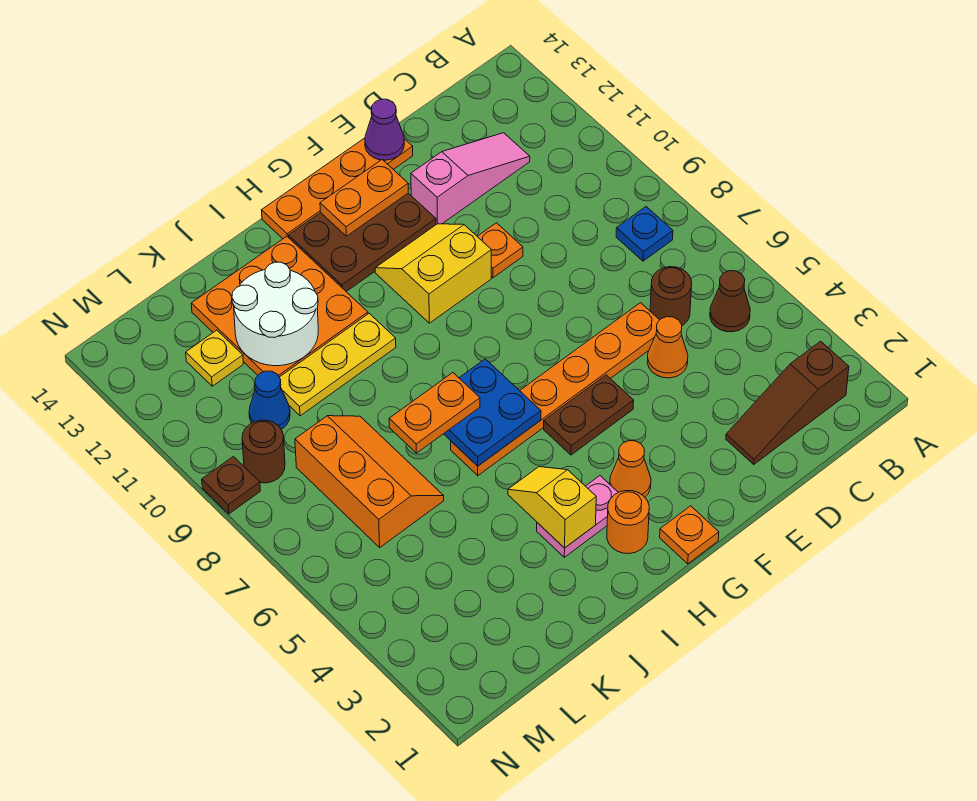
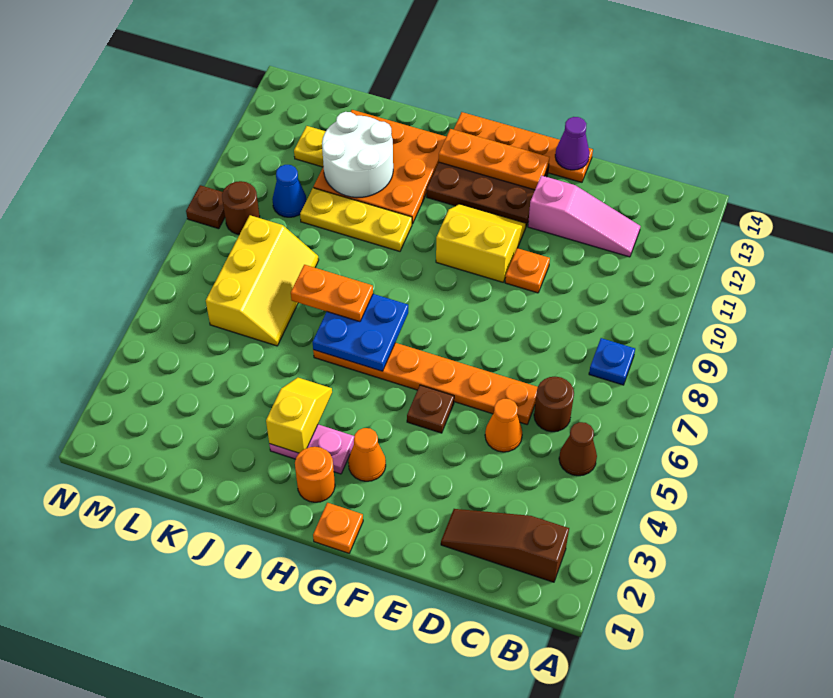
brown 1x2 plate [544,375,634,455] -> brown 1x1 plate [407,385,454,433]
orange 1x2 plate [320,160,408,236] -> orange 1x3 plate [439,129,550,190]
orange 2x3 slope [295,416,444,547] -> yellow 2x3 slope [206,215,319,346]

